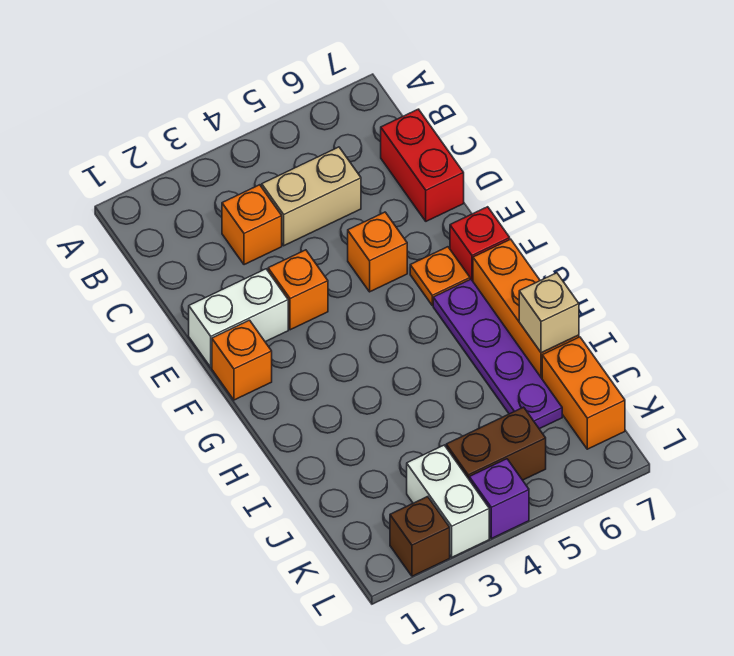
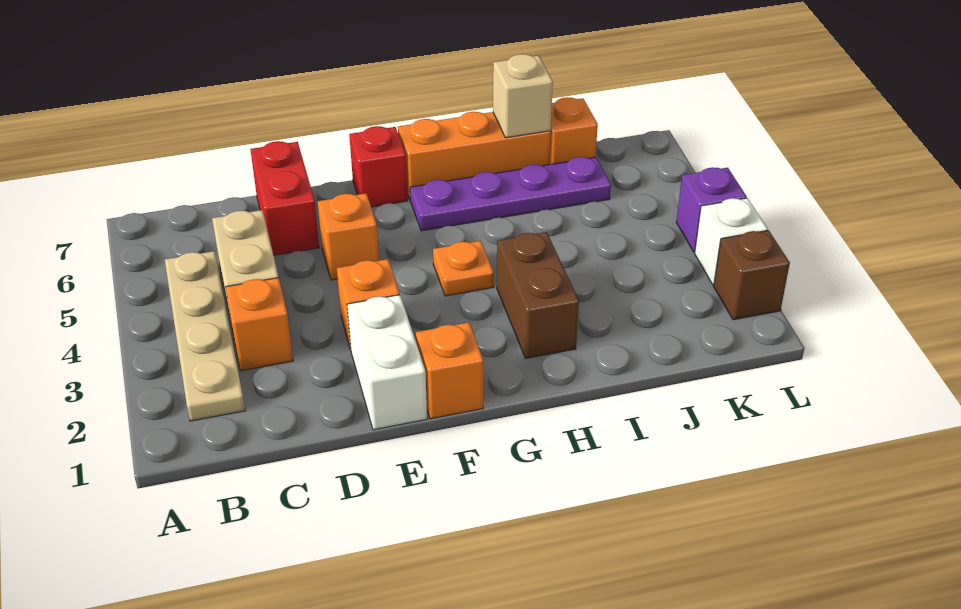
none -> tan 1x4 plate [165,251,245,421]
red 1x2 brick [381,109,464,221] -> red 1x2 brick turned to [250,141,319,255]
orange 1x1 plate [410,247,470,305] -> orange 1x1 plate moved to [433,241,494,296]
orange 1x2 brick [542,337,625,449] -> orange 1x1 brick [549,97,598,165]
white 1x2 brick [407,445,489,557] -> white 1x1 brick [695,198,768,285]
brown 1x2 brick [446,407,546,480] -> brown 1x2 brick moved to [497,232,579,358]

